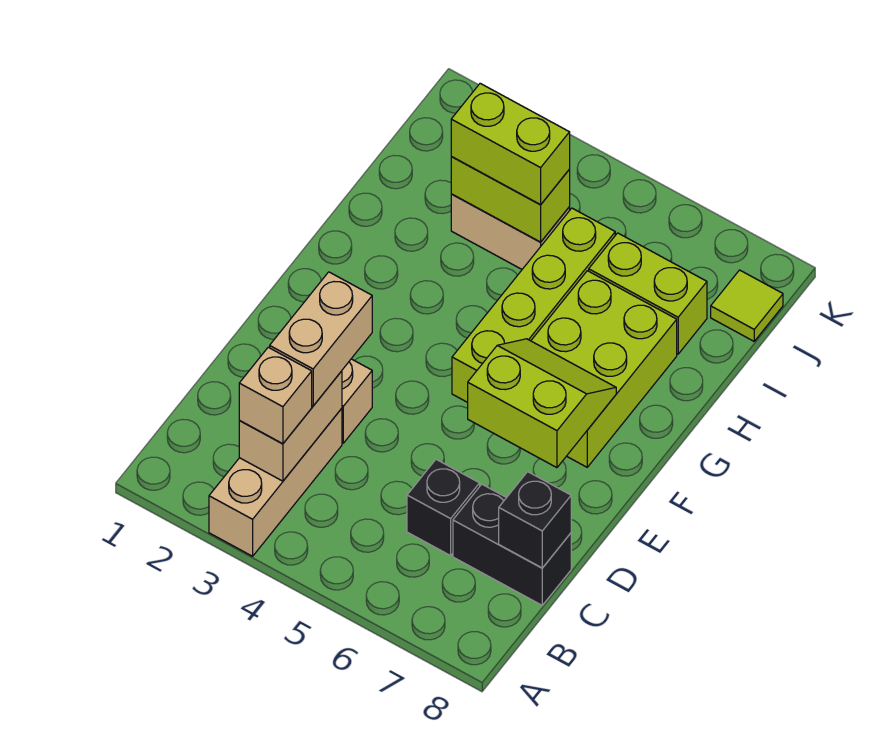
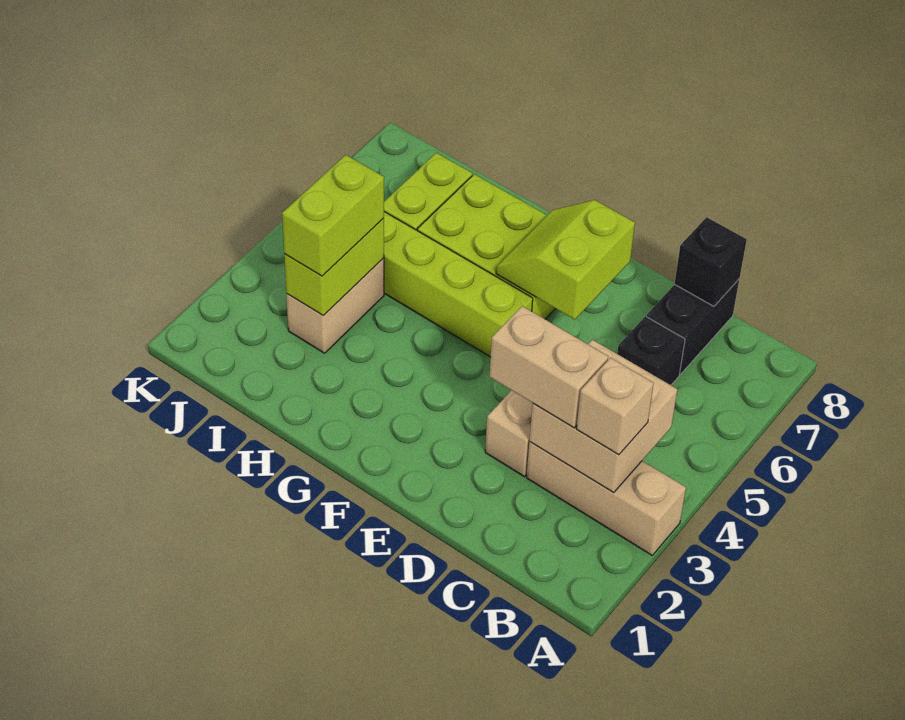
tan 1x2 brick [239,371,342,481] -> tan 2x2 brick [530,340,677,493]
lime 1x1 tile [711,270,783,341] -> none

